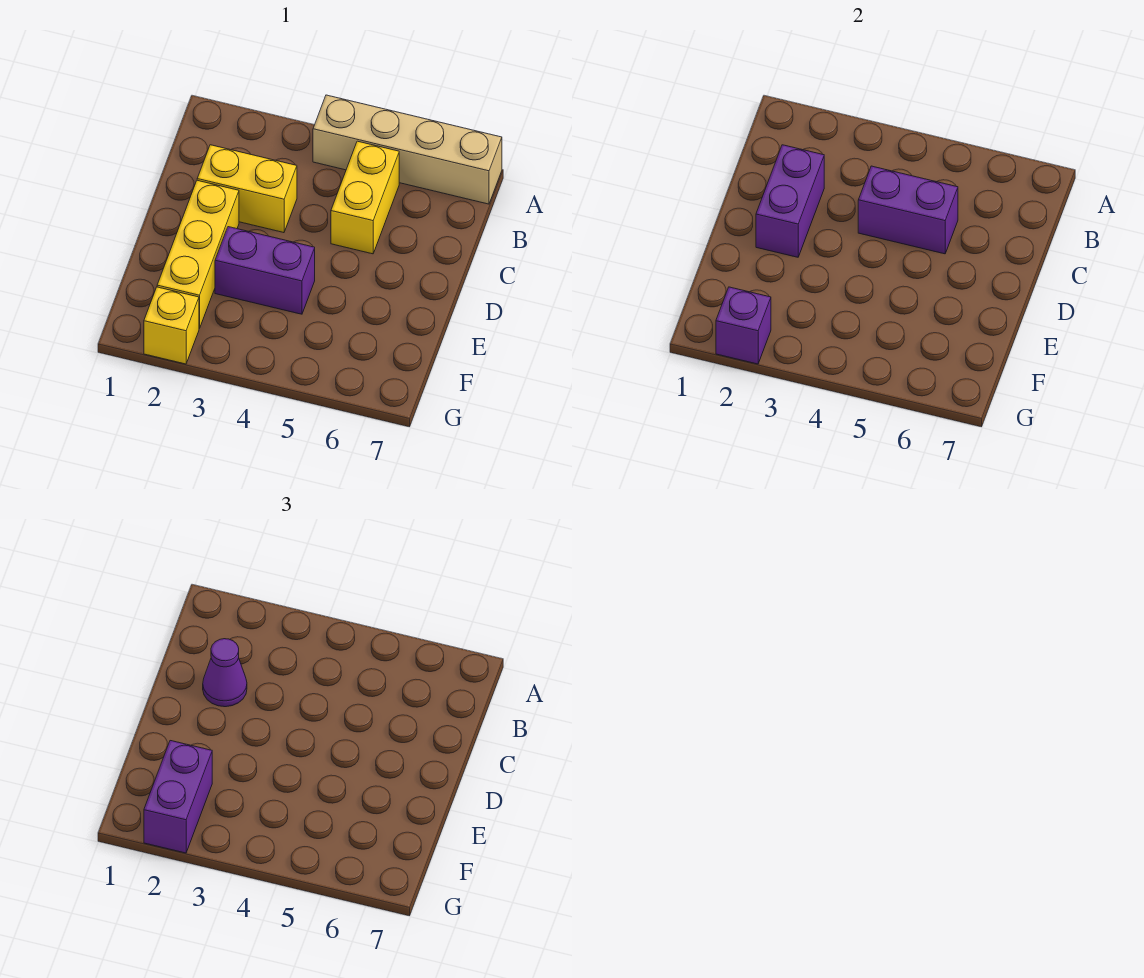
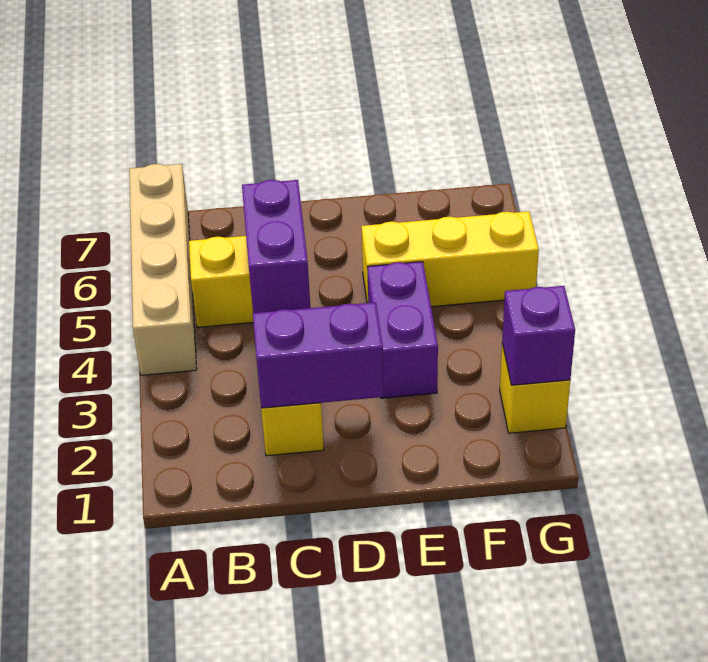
purple 1x1 cone [203,639,247,707] -> none
yellow 1x3 brick [157,180,239,328] -> yellow 1x3 brick moved to [361,211,539,307]
purple 1x2 brick [144,741,212,853] -> none

